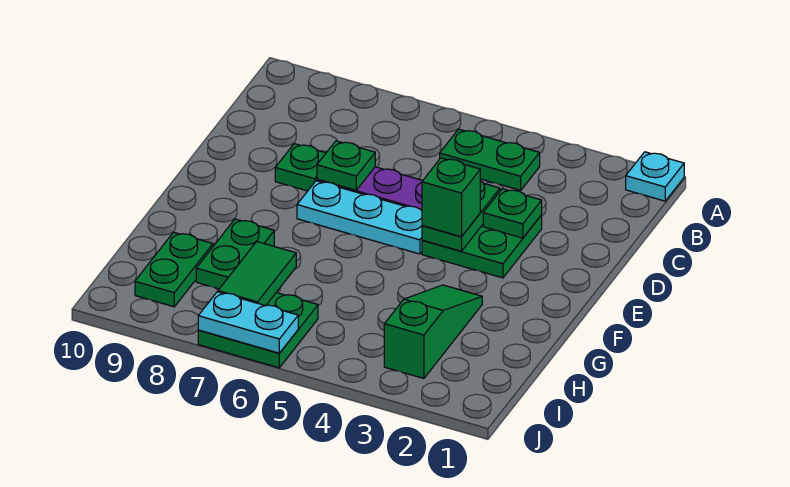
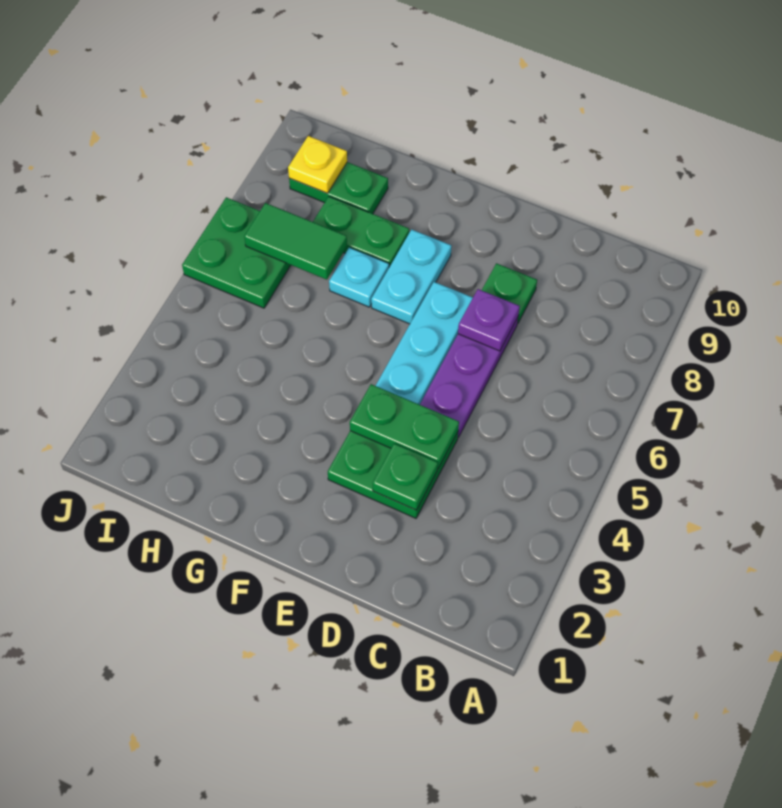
cyan 1x1 plate [626,152,684,201] -> cyan 1x1 plate moved to [329,247,389,307]
green 1x2 plate [440,129,540,190] -> none
green 1x1 plate [317,141,375,190] -> purple 1x1 plate [458,289,520,351]
green 1x1 brick [422,158,480,237] -> none
green 1x3 slope [384,285,482,378] -> none
none -> yellow 1x1 plate [288,136,347,193]
cyan 1x2 plate [198,292,298,353] -> cyan 1x2 plate moved to [371,229,451,324]

